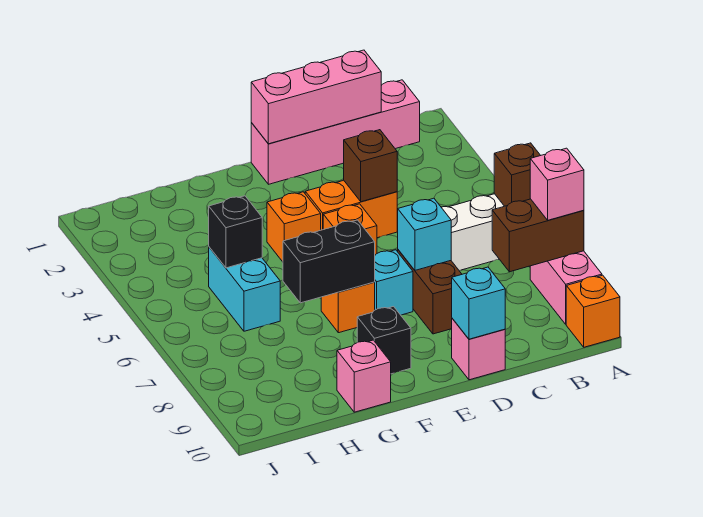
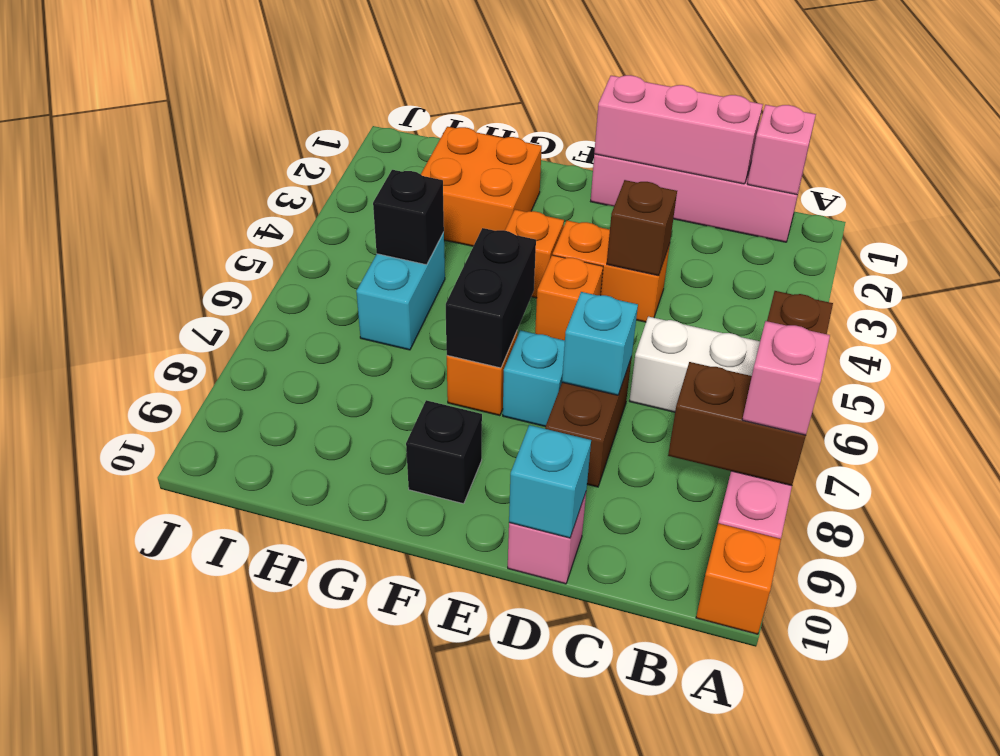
black 1x2 brick [283,220,375,303] -> black 1x2 brick turned to [446,228,536,368]
none -> orange 2x2 brick [421,127,542,246]
pink 1x1 brick [337,340,391,412] -> pink 1x1 brick moved to [747,105,816,195]

